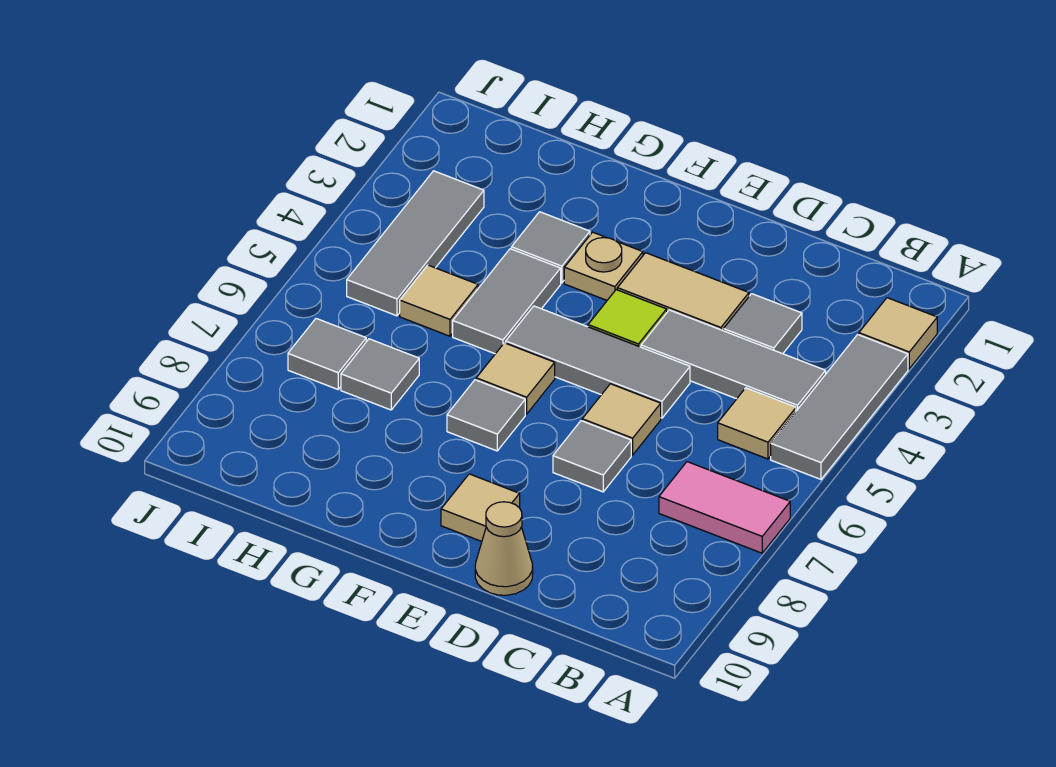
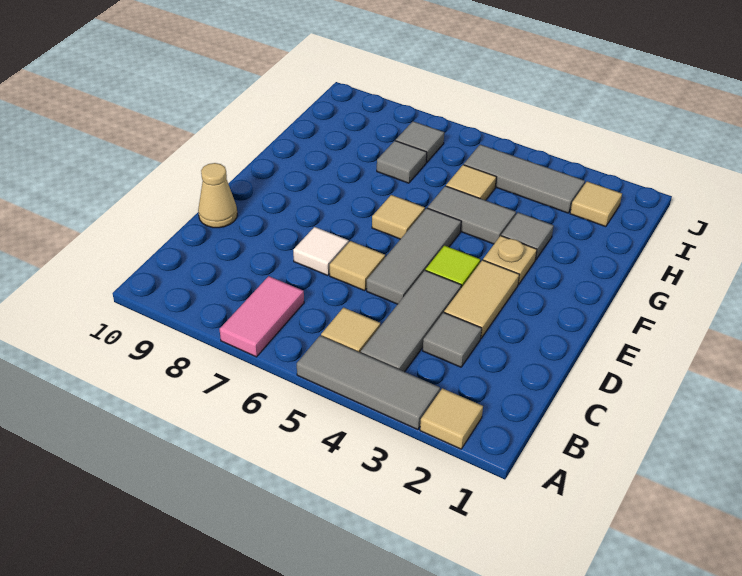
grey 1x1 tile [553,421,631,492] -> white 1x1 tile [293,227,349,276]
tan 1x1 tile [441,474,520,541] -> tan 1x1 tile moved to [570,181,622,227]
grey 1x1 tile [447,380,525,451] -> none

